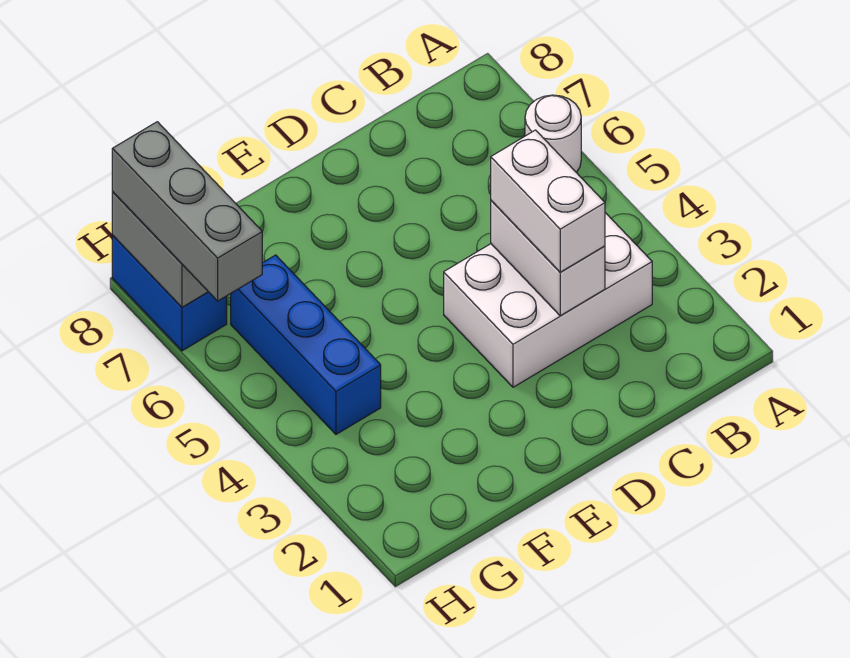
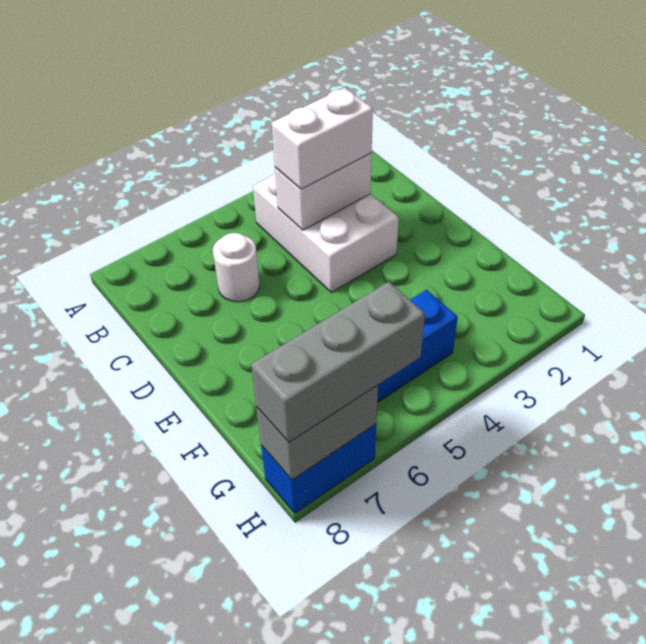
white 1x1 round brick [525,95,581,173] -> white 1x1 round brick moved to [213,233,260,302]

